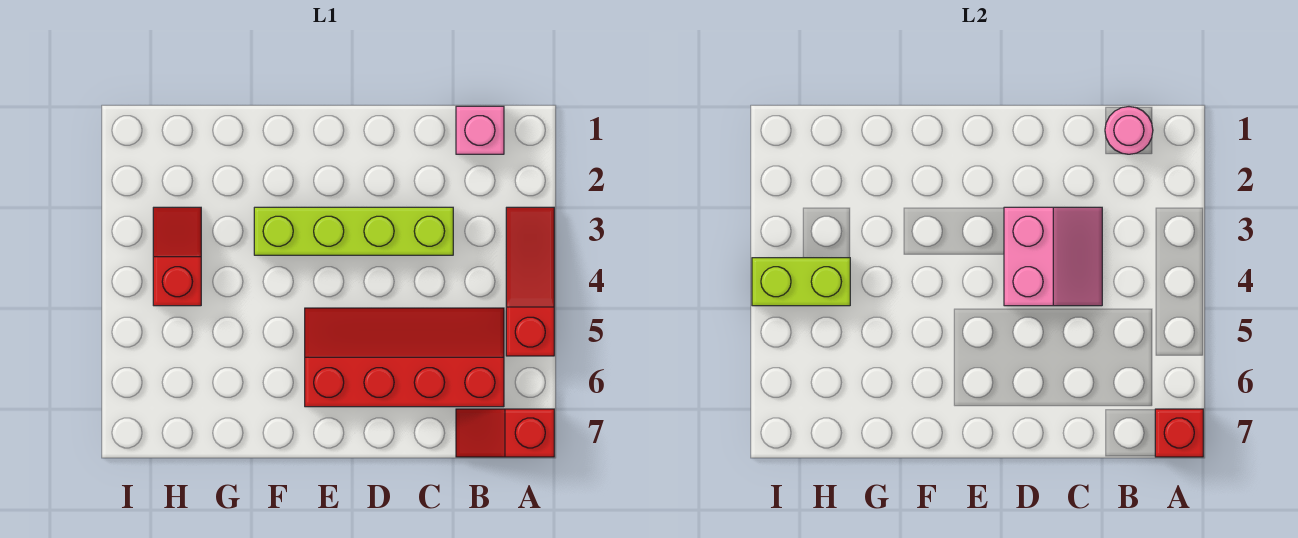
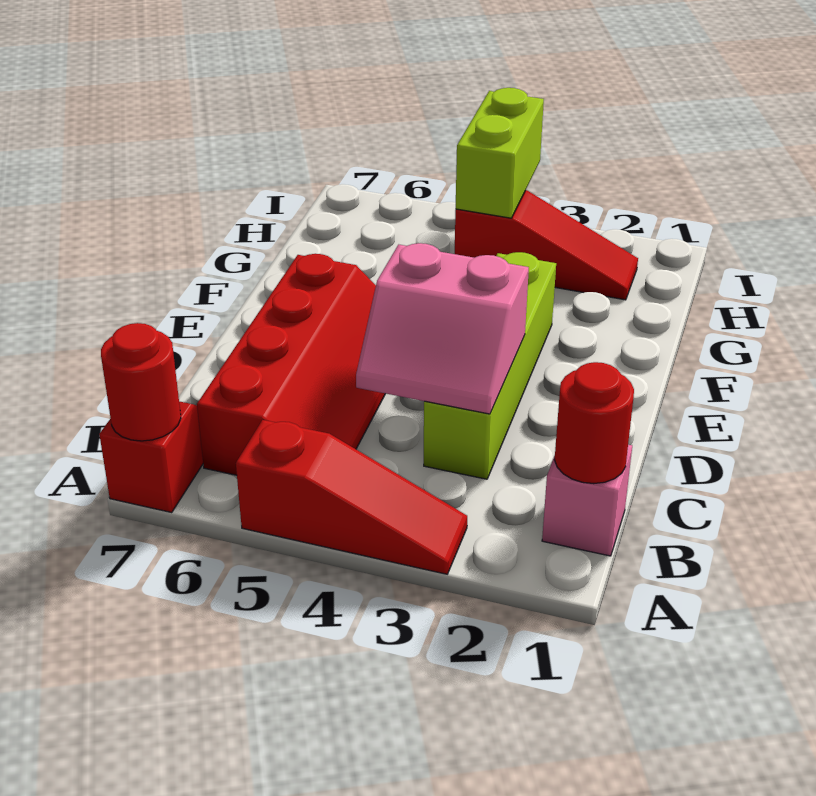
red 1x1 brick [1155,409,1203,457] -> red 1x1 round brick [101,323,181,441]
pink 1x1 round brick [1105,107,1153,154] -> red 1x1 round brick [555,362,634,484]
red 1x2 slope [153,207,201,306] -> red 1x3 slope [455,190,638,300]

